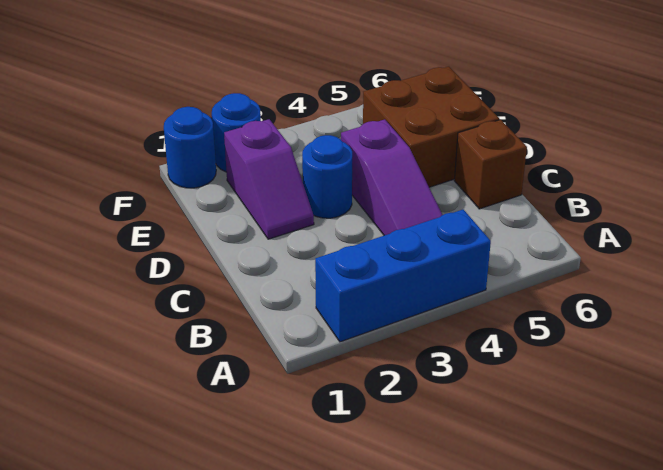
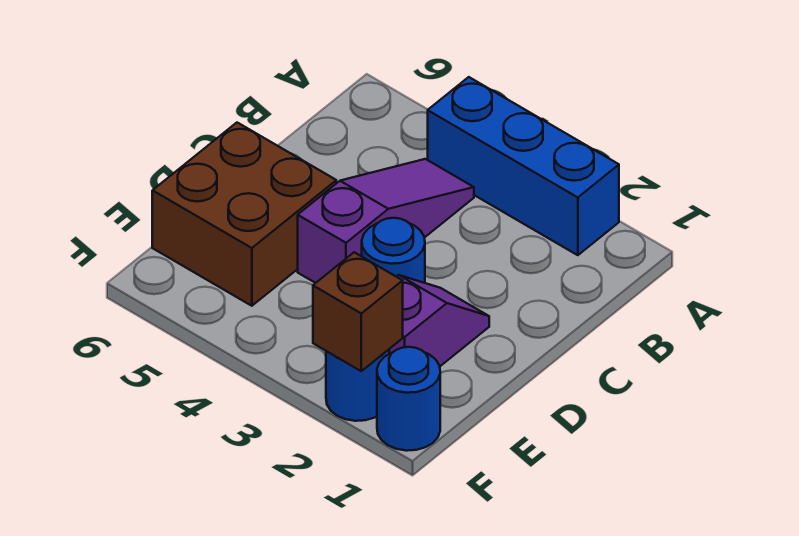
brown 1x1 brick [454,120,527,209] -> brown 1x1 brick moved to [313,252,403,371]

